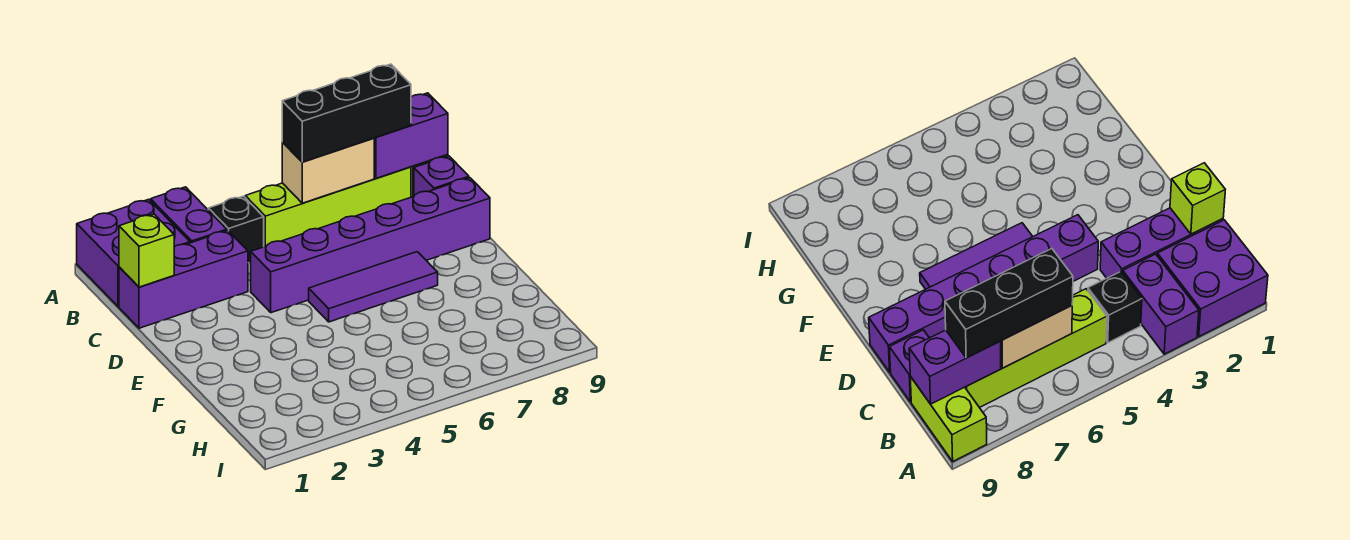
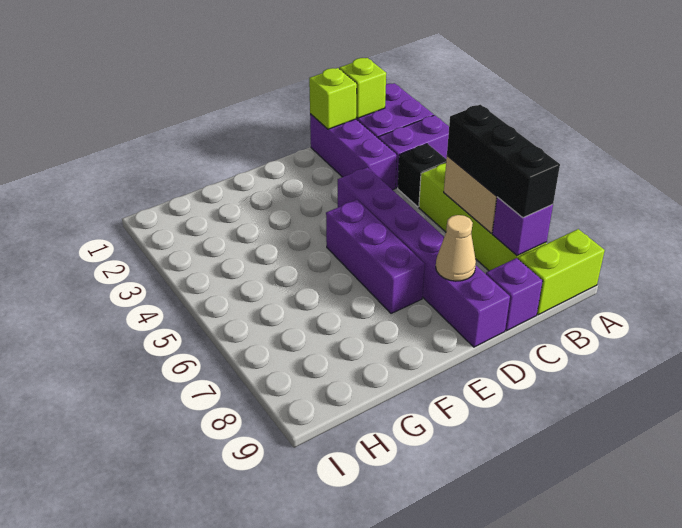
none -> lime 1x1 brick [339,58,386,118]
purple 1x2 brick [374,93,448,178] -> purple 1x1 brick [492,197,553,256]
none -> tan 1x1 cone [436,215,476,281]
purple 1x3 tile [309,252,438,322] -> purple 1x3 brick [326,200,425,314]

